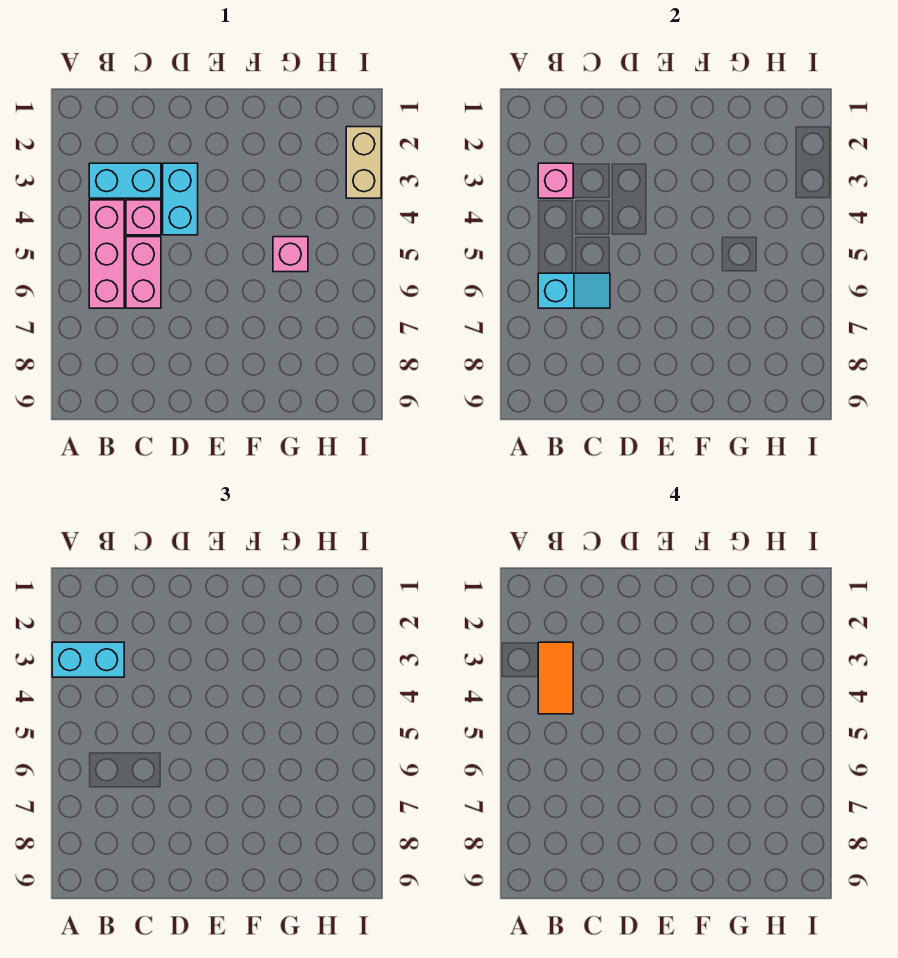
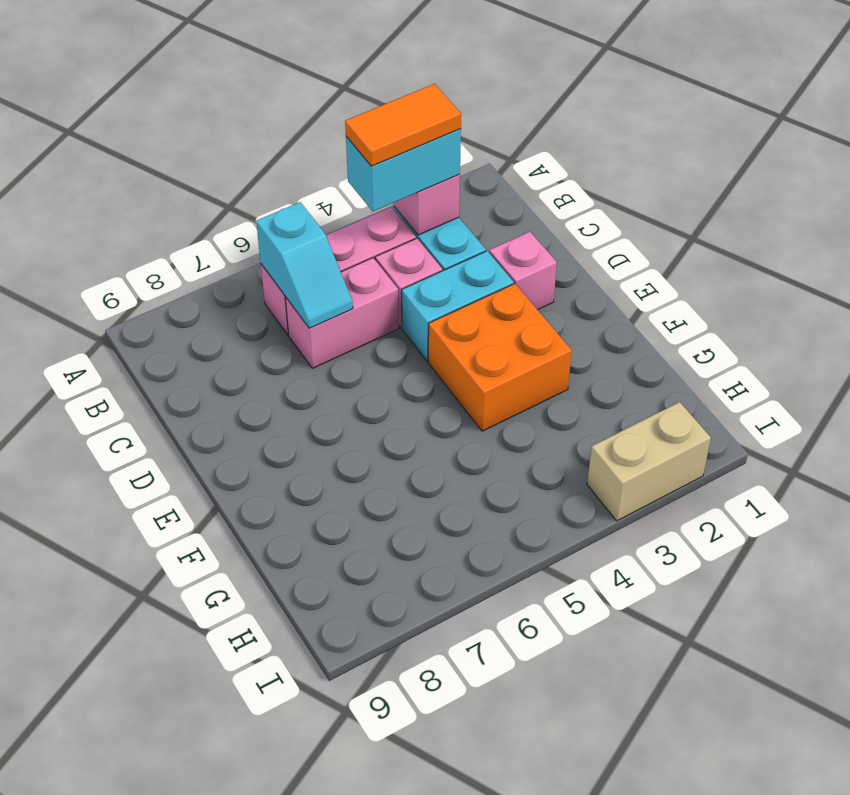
cyan 1x2 brick [52,642,124,677] -> cyan 1x2 brick turned to [346,129,461,211]
none -> orange 2x2 brick [428,284,572,431]
pink 1x1 brick [273,237,308,272] -> pink 1x1 brick moved to [489,232,557,310]

